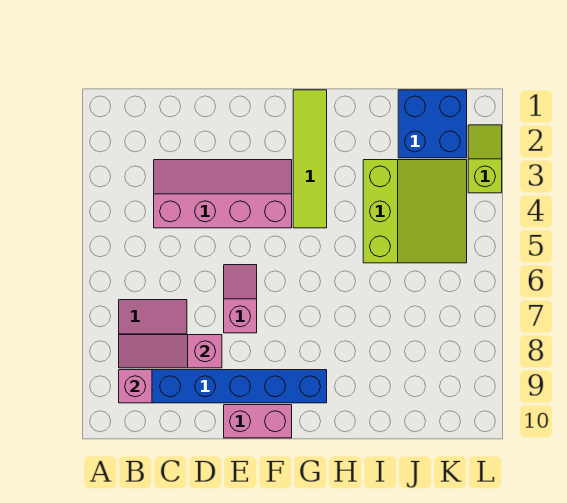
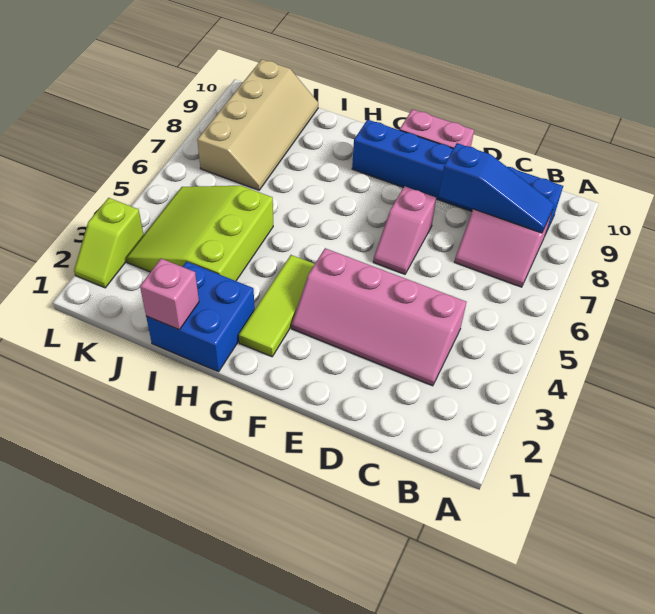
pink 1x3 slope [119,335,222,368] -> blue 1x3 slope [439,143,554,233]
pink 1x1 brick [119,370,152,403] -> pink 1x1 brick moved to [140,259,199,329]
lime 1x4 tile [293,90,327,228] -> lime 1x3 tile [239,255,315,357]
blue 2x2 brick [398,90,467,158] -> blue 2x2 brick moved to [146,262,255,372]
none -> tan 2x4 slope [197,59,318,190]

